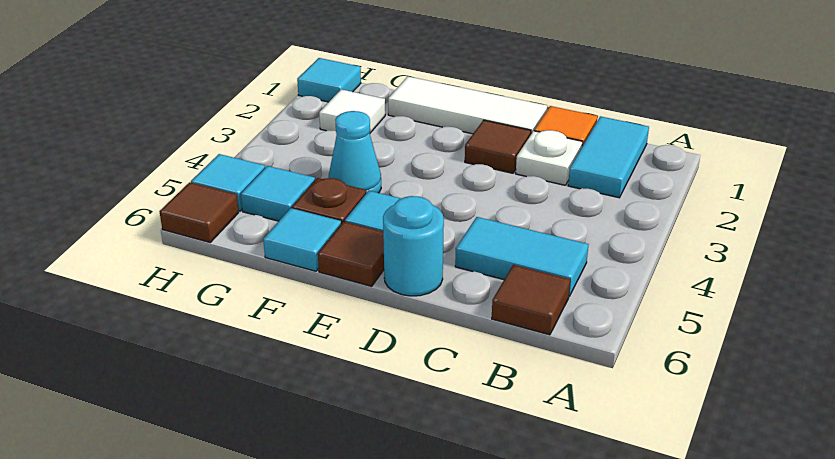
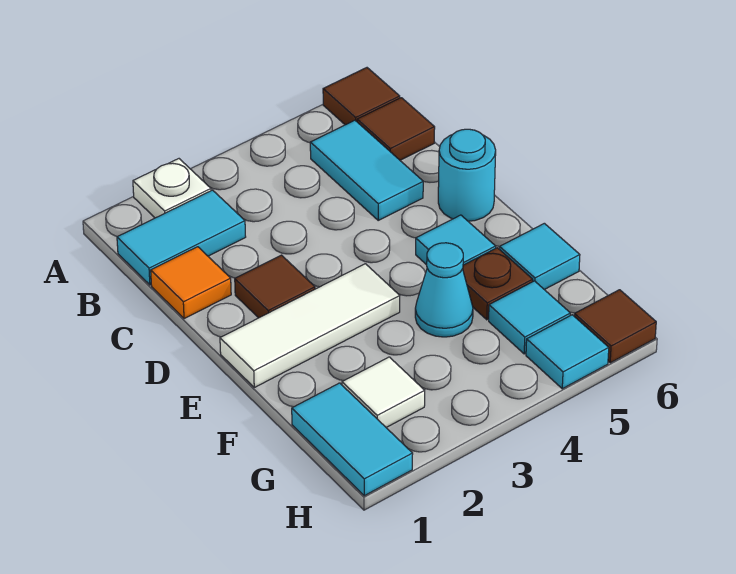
white 1x1 plate [516,130,582,185] -> white 1x1 plate moved to [133,159,211,218]
white 1x3 tile [388,76,548,134] -> white 1x3 tile turned to [220,264,400,388]
brown 1x1 tile [318,222,384,286] -> brown 1x1 tile moved to [323,68,400,125]
cyan 1x1 tile [297,58,361,102] -> cyan 1x2 tile [292,383,413,496]

